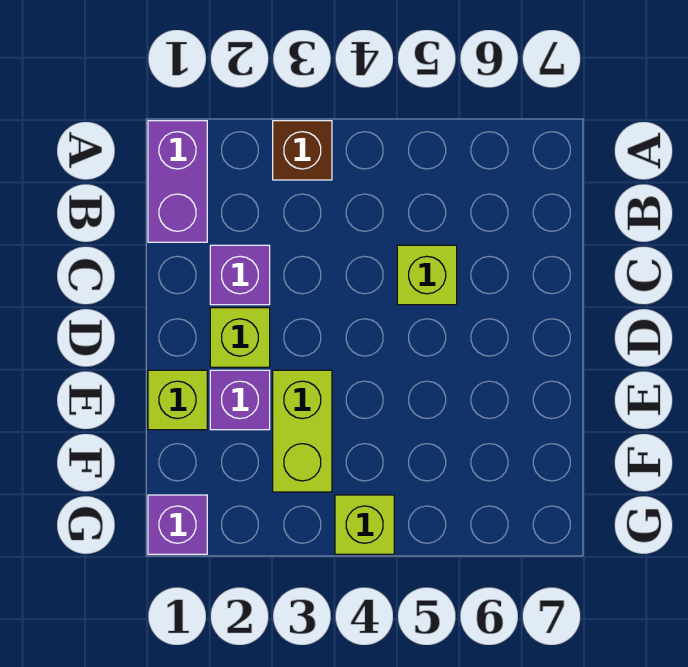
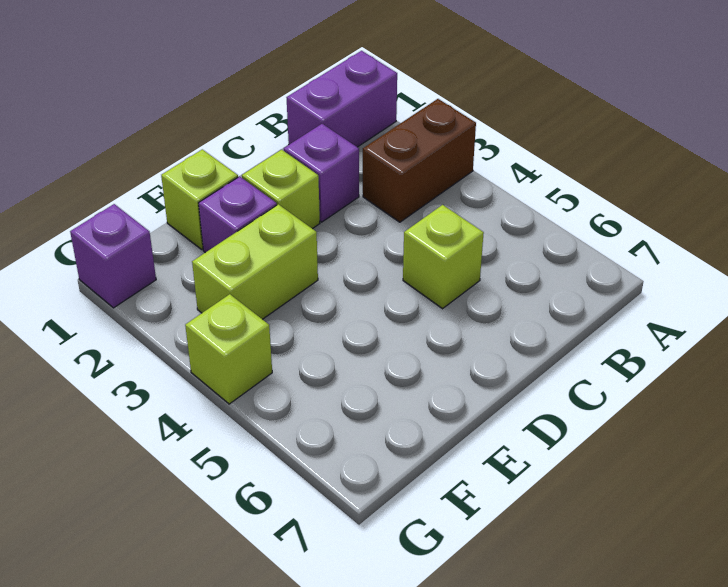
brown 1x1 brick [273,121,332,180] -> brown 1x2 brick [363,99,476,222]

